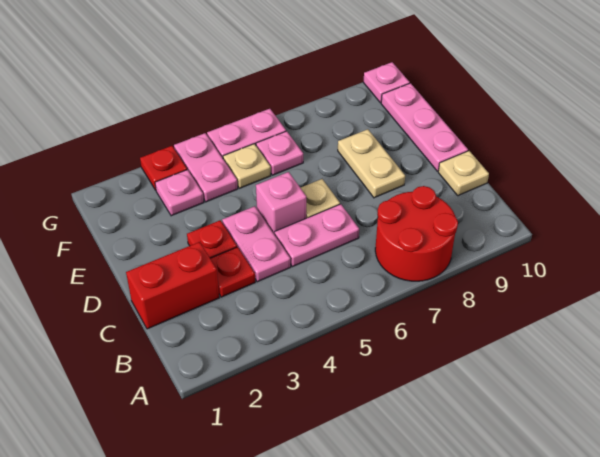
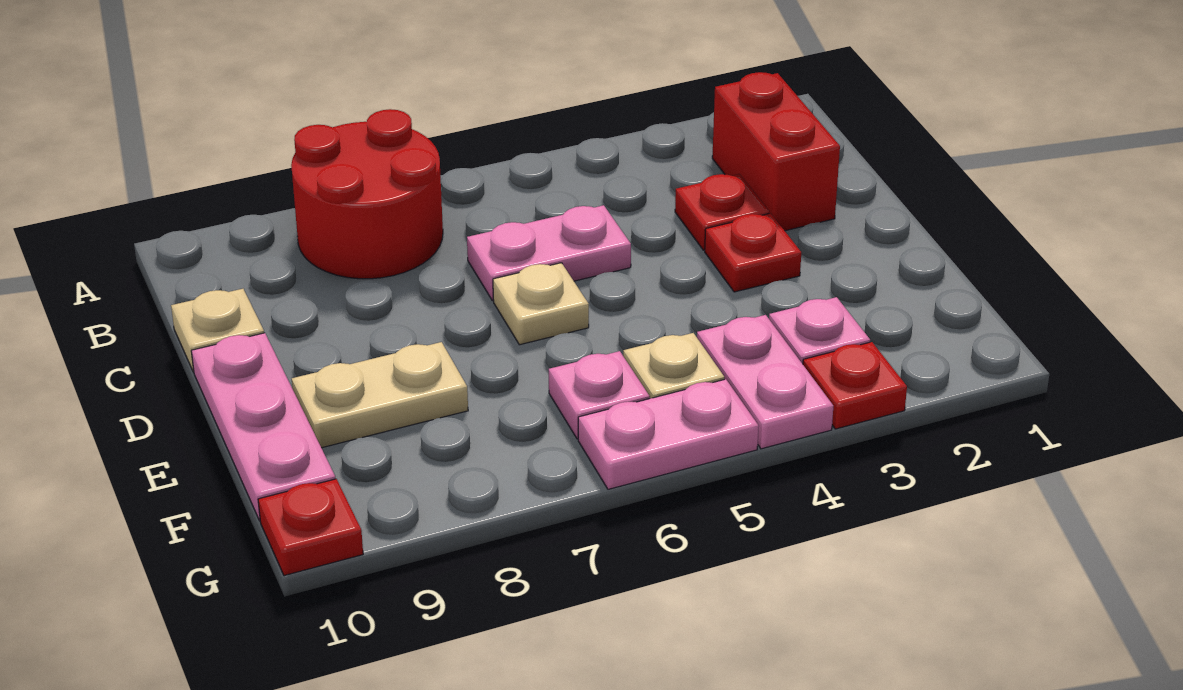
red 1x2 brick [126,242,219,329] -> red 1x2 brick turned to [712,72,840,231]
pink 1x2 plate [222,206,291,282] -> none
pink 1x1 brick [256,172,306,235] -> none
tan 1x2 plate [338,129,405,198] -> tan 1x2 plate turned to [292,342,468,448]
pink 1x1 plate [363,62,410,103] -> red 1x1 plate [258,479,363,576]

